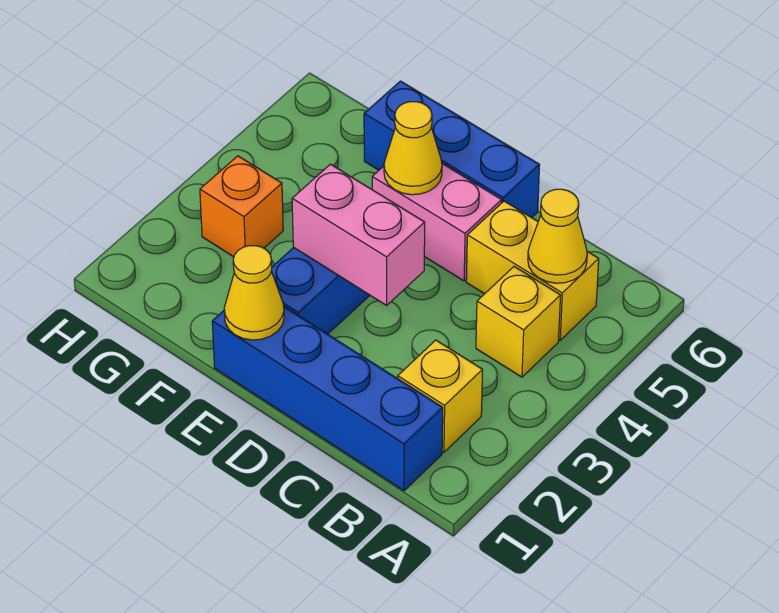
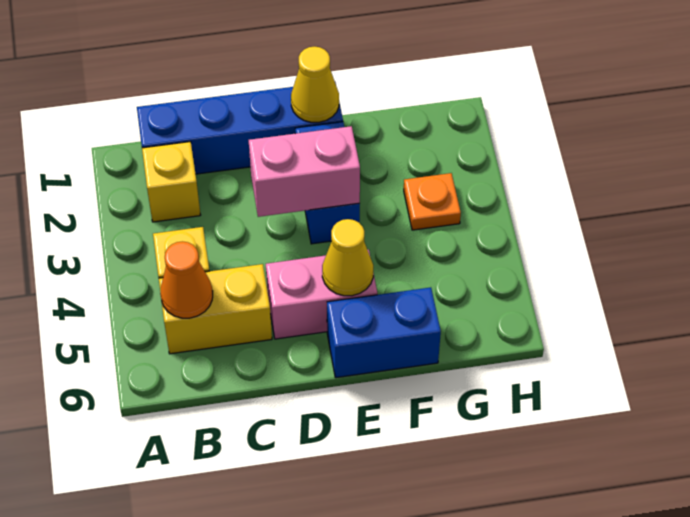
yellow 1x1 cone [528,189,587,283] -> orange 1x1 cone [160,241,213,318]
blue 1x3 brick [364,81,540,218] -> blue 1x2 brick [327,287,441,378]
orange 1x1 brick [200,156,283,257] -> orange 1x1 plate [404,173,461,230]

